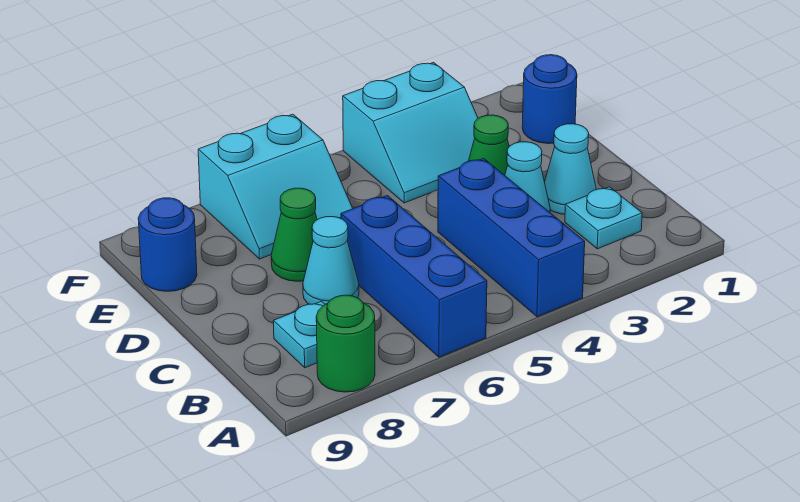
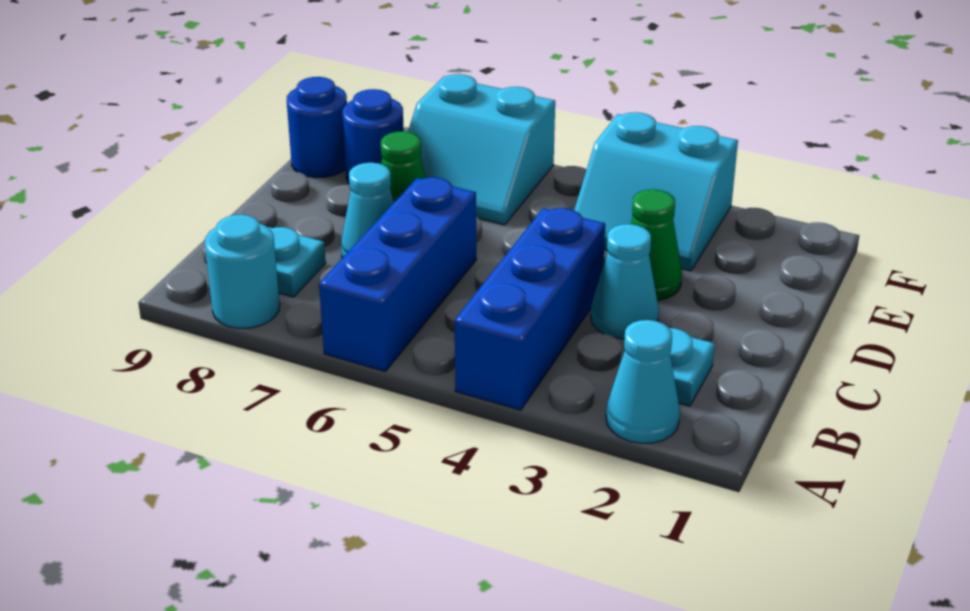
green 1x1 round brick [316,295,375,392] -> cyan 1x1 round brick [205,215,280,328]
cyan 1x1 cone [545,124,596,214] -> cyan 1x1 cone moved to [606,320,680,443]
blue 1x1 round brick [522,55,577,144] -> blue 1x1 round brick moved to [342,89,404,183]

